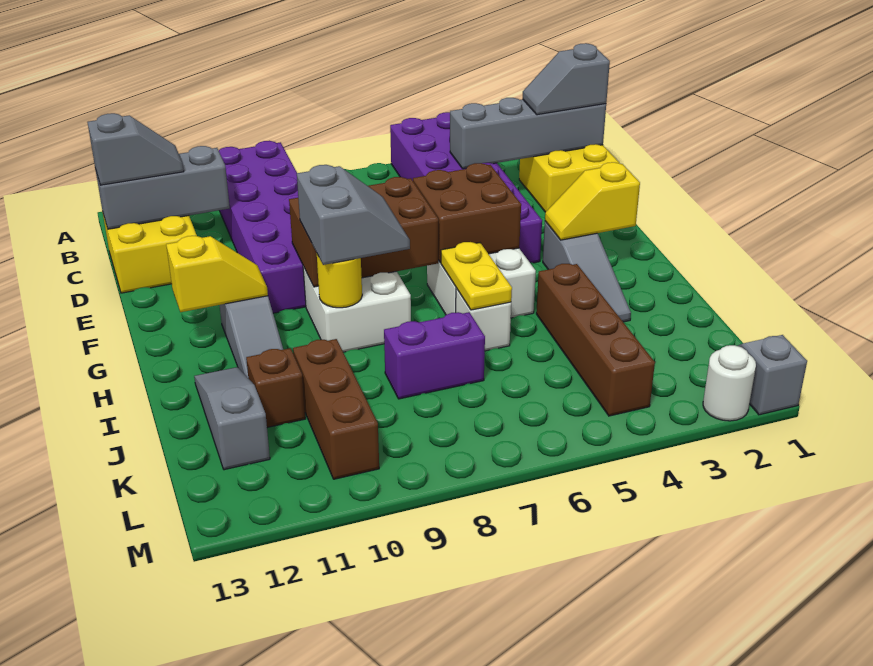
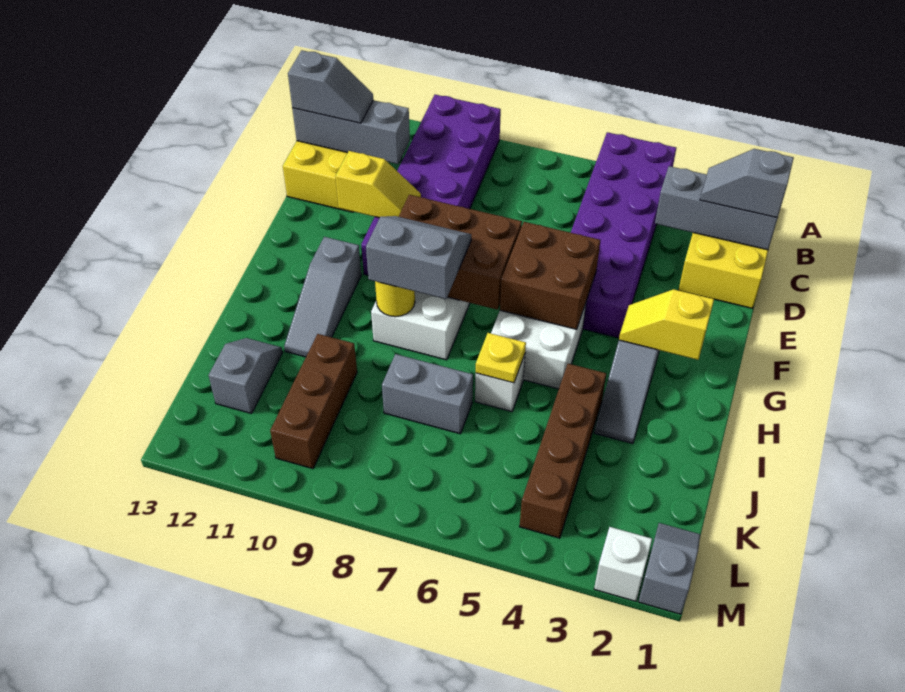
grey 1x4 brick [450,98,606,169] -> grey 1x3 brick [655,166,778,250]
grey 2x2 slope [297,165,410,265] -> grey 2x2 slope turned to [366,216,471,299]
yellow 1x2 slope [166,236,268,312] -> yellow 1x2 slope moved to [336,151,421,218]
yellow 1x2 plate [441,242,512,310] -> yellow 1x1 plate [476,333,526,383]
grey 1x3 slope [194,367,270,470] -> grey 1x2 slope [209,338,282,414]
purple 1x2 brick [384,312,485,399] -> grey 1x2 brick [382,354,473,434]
brown 1x1 brick [246,348,305,427] -> none
white 1x1 round brick [703,345,756,421] -> white 1x1 brick [594,527,652,601]

